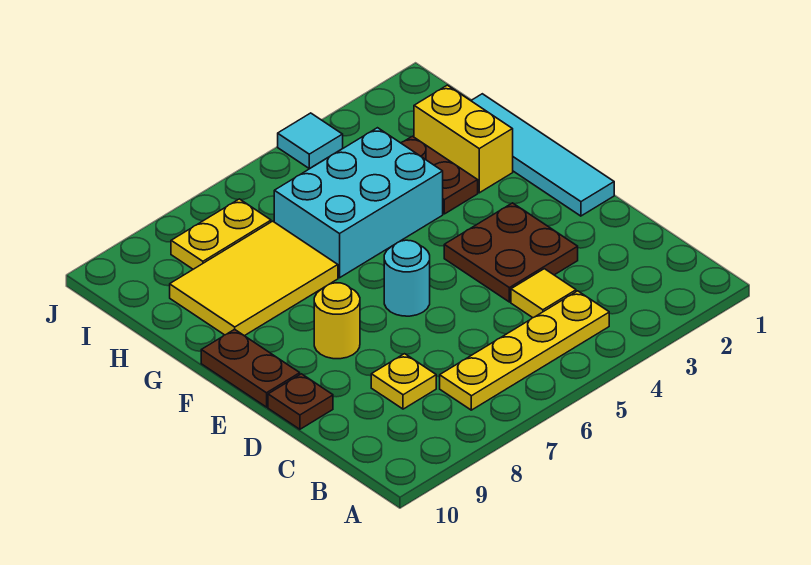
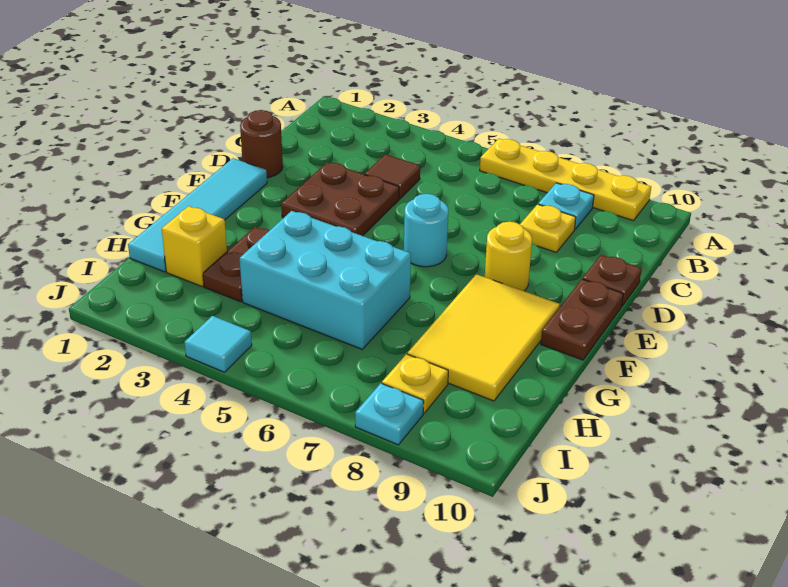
yellow 1x4 plate [440,291,609,410] -> yellow 1x4 plate moved to [480,139,651,221]
none -> cyan 1x1 plate [538,183,594,229]
yellow 1x1 tile [511,269,576,318] -> brown 1x1 tile [365,154,420,199]
none -> brown 1x1 round brick [240,110,283,178]
yellow 1x2 brick [414,85,513,193] -> yellow 1x1 brick [162,206,227,286]
yellow 2x3 tile [170,221,338,336] -> yellow 2x3 tile turned to [407,274,560,401]
yellow 1x2 plate [171,199,271,269] -> yellow 1x1 plate [382,354,448,413]
none -> cyan 1x1 plate [355,383,424,445]

